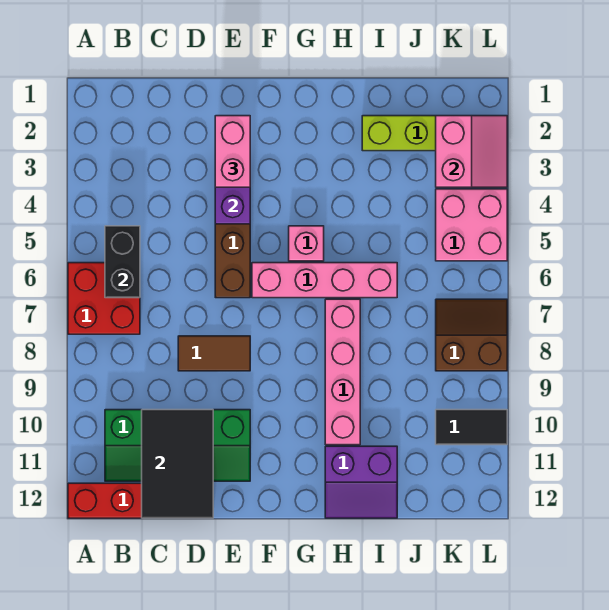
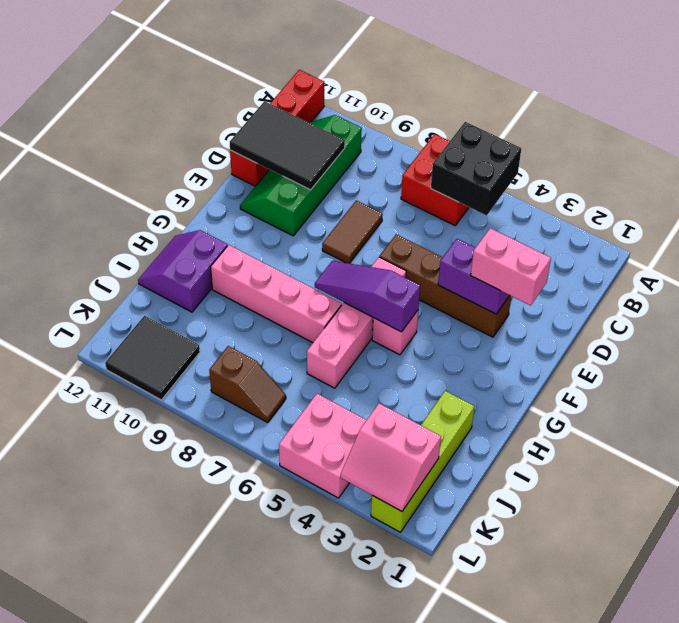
black 1x2 brick [105,226,140,298] -> black 2x2 brick [431,122,521,215]
none -> purple 1x3 slope [315,261,420,332]
brown 2x2 slope [436,299,507,371] -> brown 1x2 slope [209,346,286,423]
black 1x2 tile [436,410,507,445] -> black 2x2 tile [105,316,200,400]

